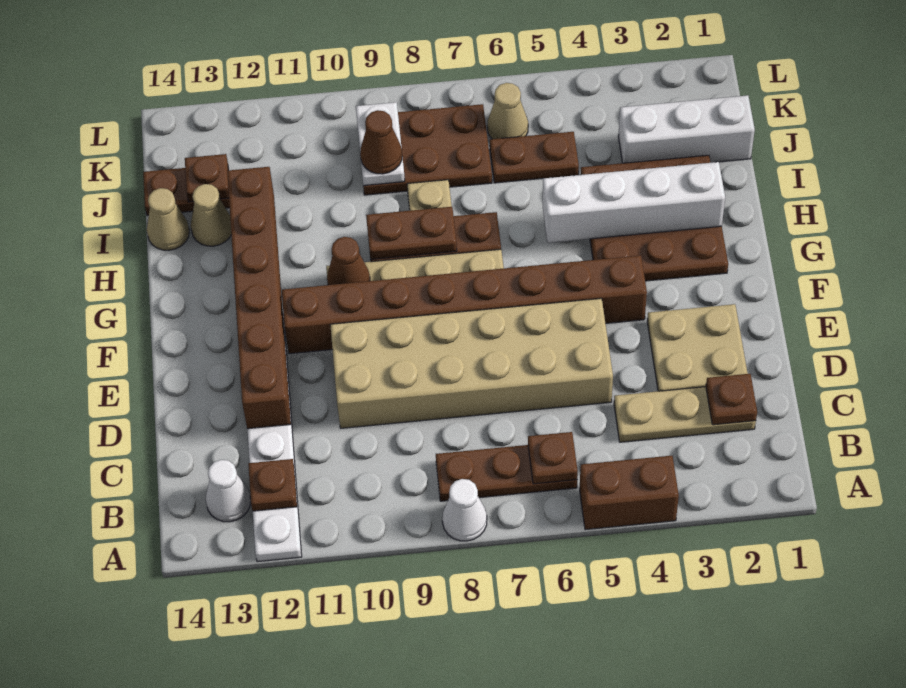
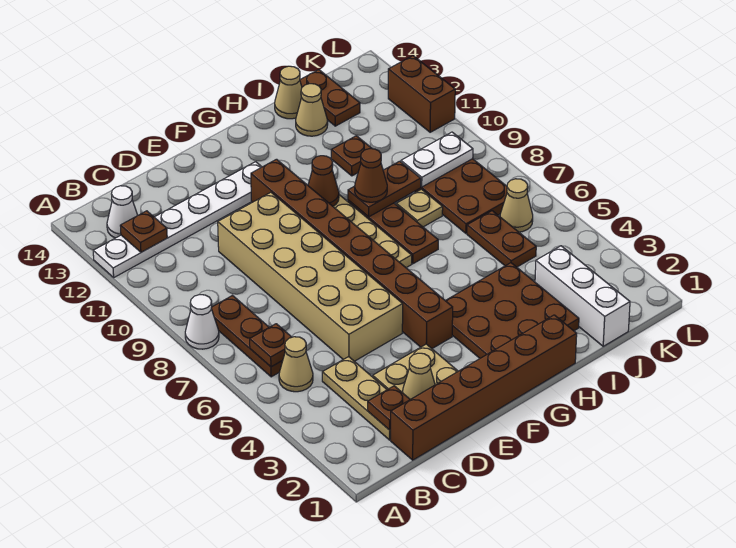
brown 1x2 brick [580,456,679,530] -> brown 1x2 brick moved to [388,56,455,132]
none -> tan 1x1 cone [279,337,313,392]
none -> tan 1x1 cone [403,353,435,400]
brown 1x6 brick [227,167,291,429] -> brown 1x6 brick moved to [391,315,577,460]
white 1x4 brick [543,162,725,243] -> none
brown 1x2 plate [366,207,457,260] -> brown 1x2 plate turned to [348,161,421,217]
brown 1x1 cone [360,110,402,174] -> brown 1x1 cone moved to [355,149,387,202]
brown 1x1 plate [185,154,229,202] -> brown 1x1 plate moved to [331,136,372,176]

